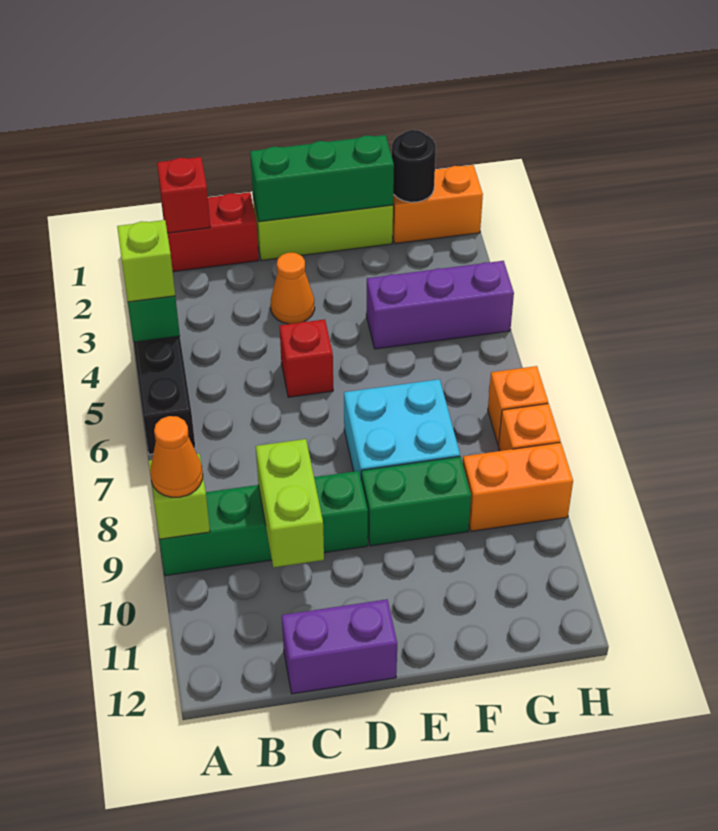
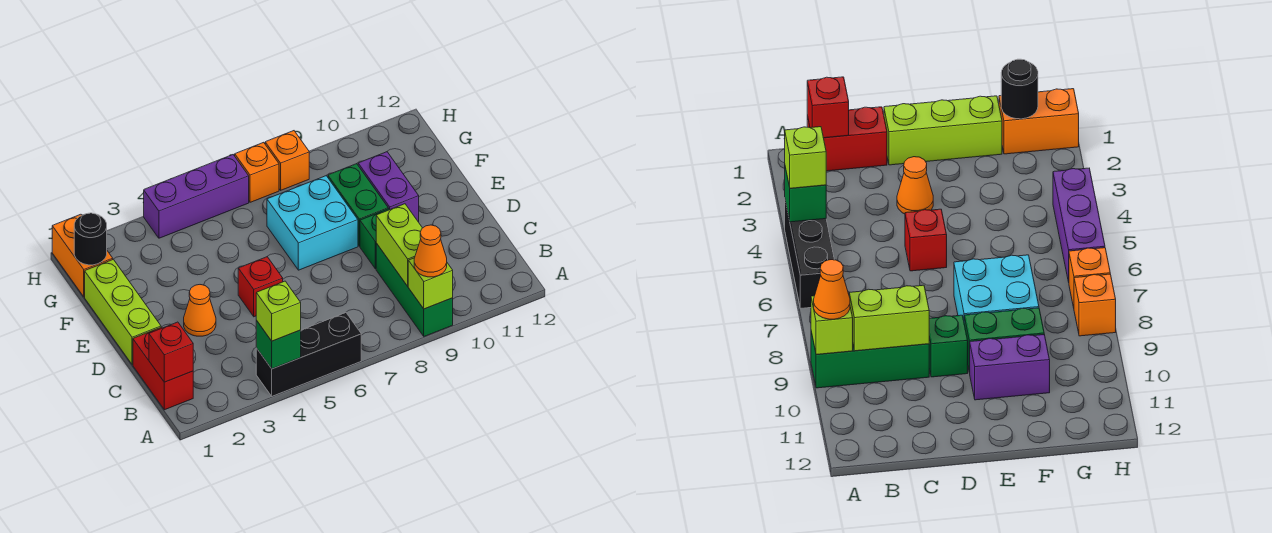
lime 1x2 brick [256,439,324,567] -> lime 1x2 brick turned to [376,204,422,286]
purple 1x2 brick [282,599,397,694] -> purple 1x2 brick moved to [358,152,419,222]
green 1x3 brick [250,135,394,222] -> none
purple 1x3 brick [366,261,514,349] -> purple 1x3 brick turned to [144,155,249,238]
orange 1x2 brick [463,443,573,531] -> none

